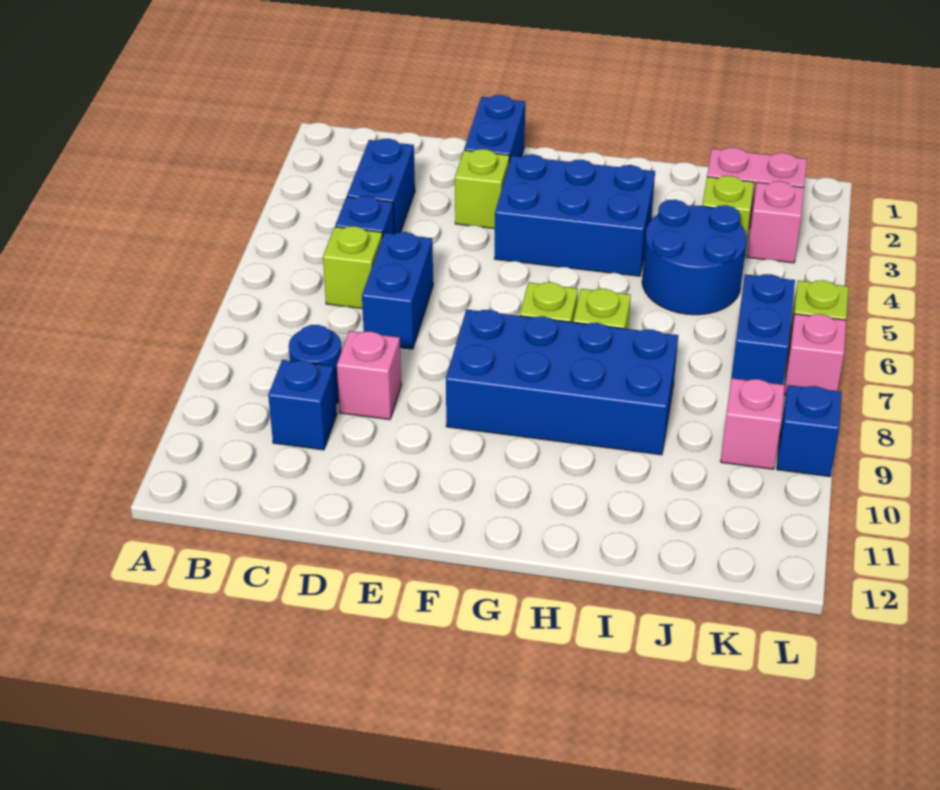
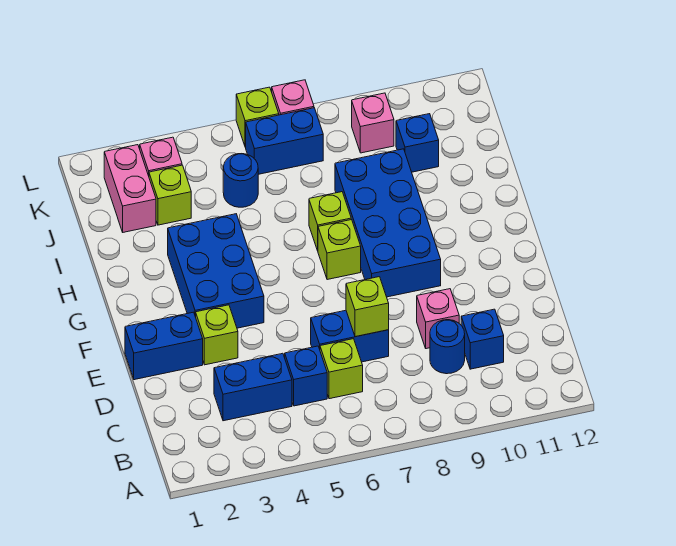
none -> lime 1x1 brick [346,277,389,337]
blue 2x2 round brick [642,200,746,315] -> blue 1x1 round brick [223,154,258,207]
blue 1x1 brick [777,385,842,477] -> blue 1x1 brick moved to [396,114,439,172]

